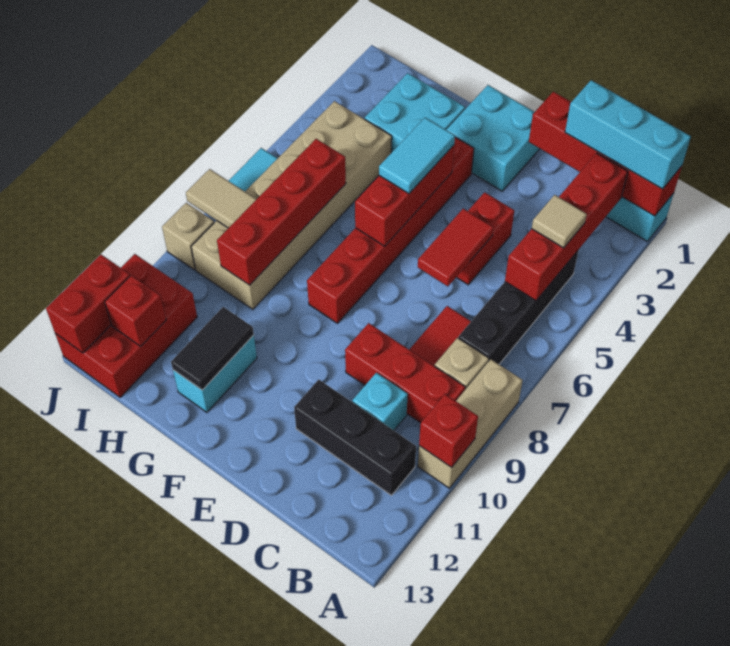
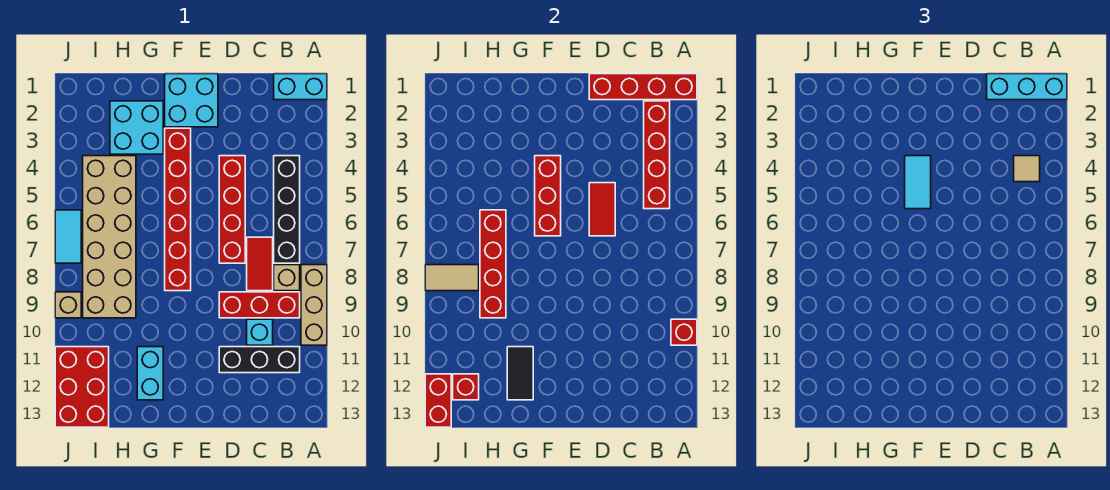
red 1x2 brick [456,192,514,285] -> red 1x4 brick [219,156,245,263]

